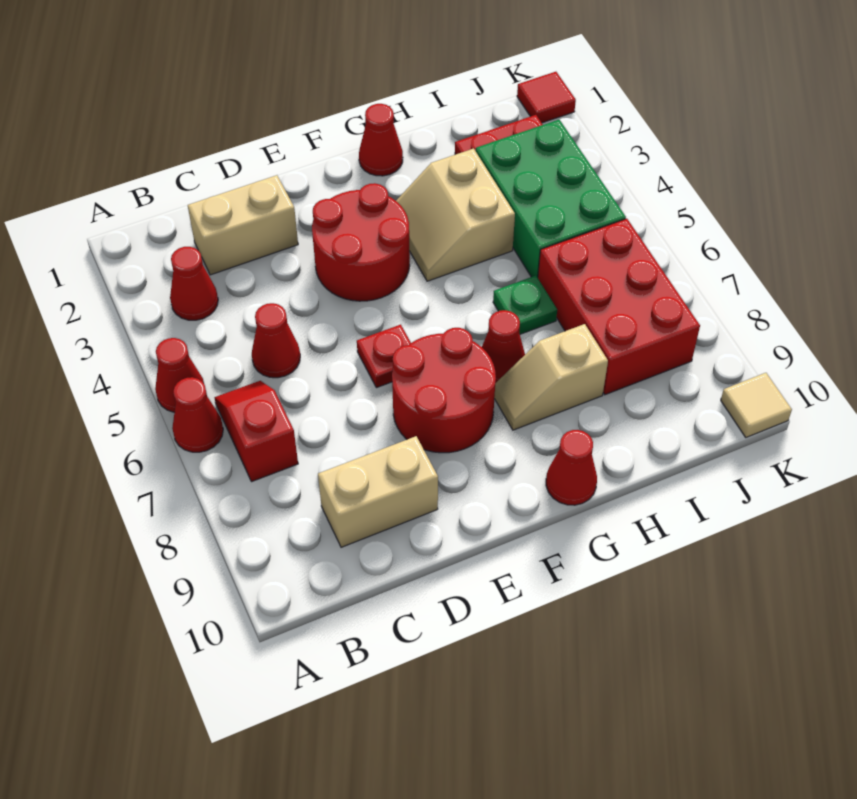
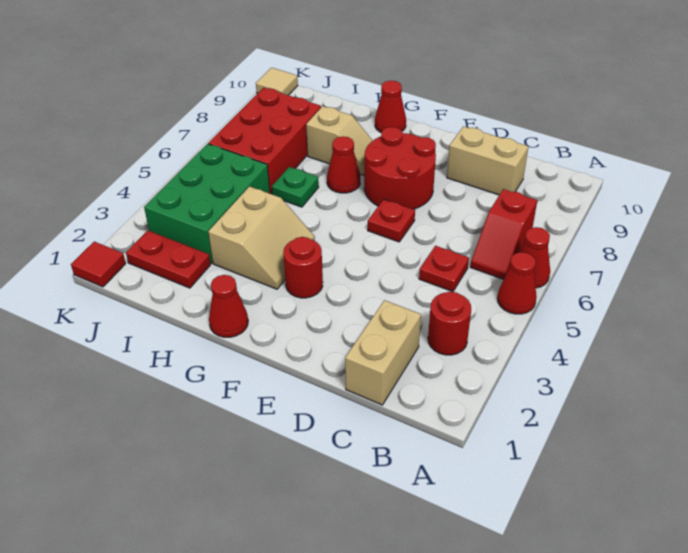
red 1x1 cone [170,247,218,320] -> red 1x1 round brick [428,292,471,355]
tan 1x2 brick [188,175,298,275] -> tan 1x2 brick turned to [345,300,421,405]
red 1x1 cone [252,303,300,378] -> red 1x1 plate [419,246,469,292]
red 2x2 round brick [312,183,410,301] -> red 1x1 round brick [283,237,323,298]

